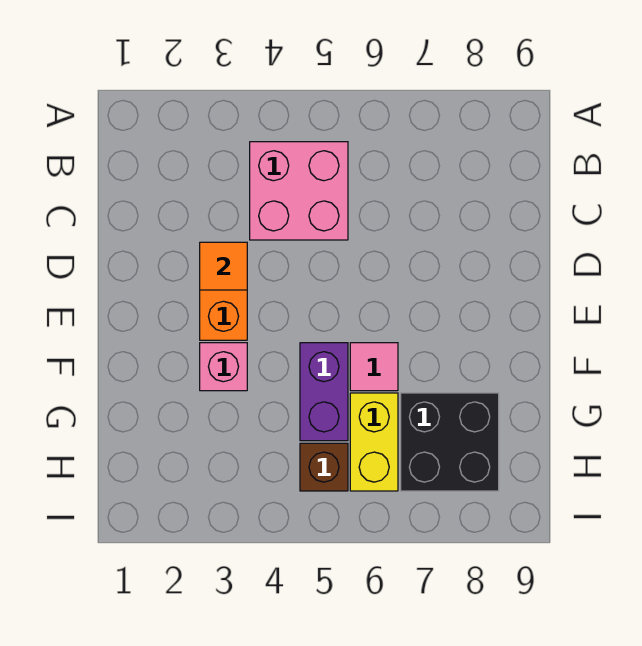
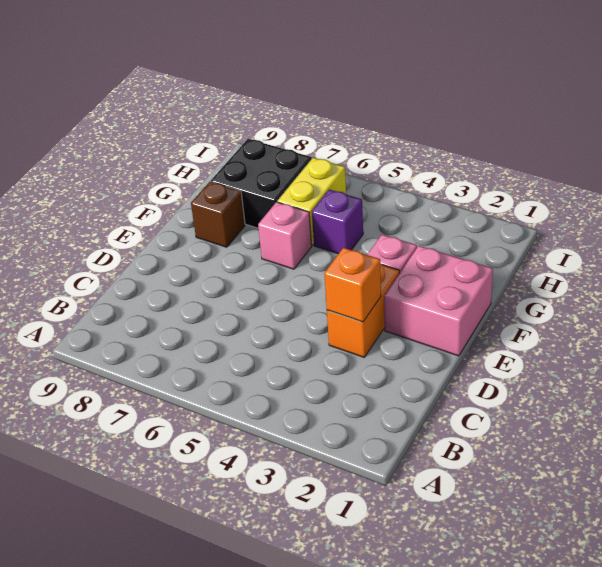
pink 2x2 brick [250,142,348,240] -> pink 2x2 brick moved to [384,246,493,356]
orange 1x1 tile [200,242,247,290] -> orange 1x1 brick [324,248,381,322]
purple 1x2 brick [300,343,348,441] -> purple 1x1 brick [312,190,363,254]
pink 1x1 tile [350,343,398,391] -> pink 1x1 brick [258,202,312,269]
brown 1x1 brick [300,443,348,491] -> brown 1x1 brick moved to [191,182,245,247]

